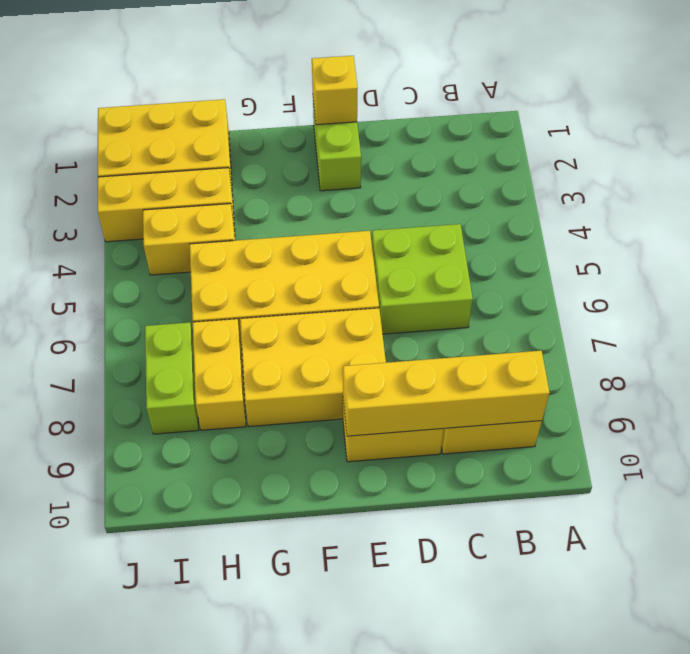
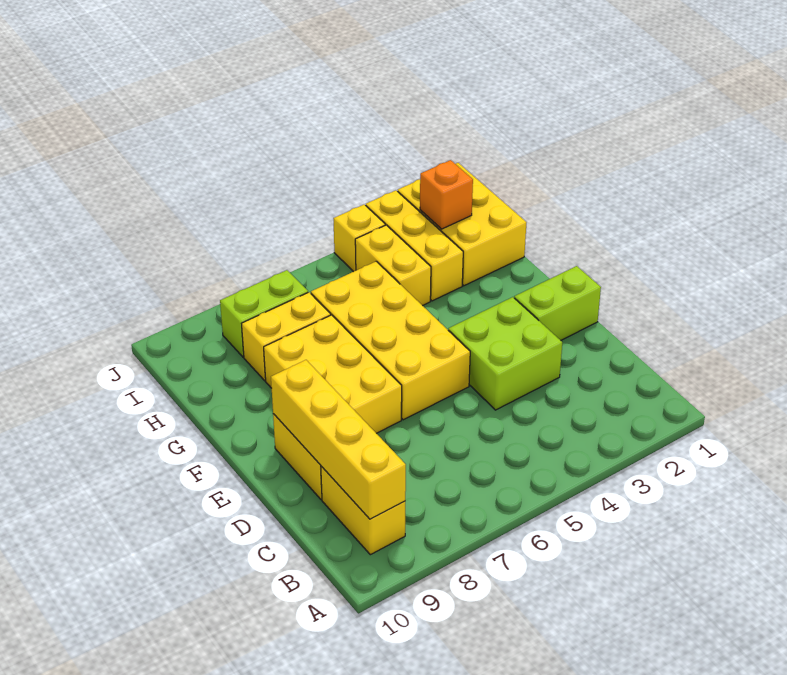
lime 2x2 brick [372,224,473,334] -> lime 2x2 brick moved to [448,297,562,410]
yellow 1x1 brick [312,56,358,125] -> yellow 1x1 brick moved to [333,205,385,272]
none -> orange 1x1 brick [420,160,473,229]

